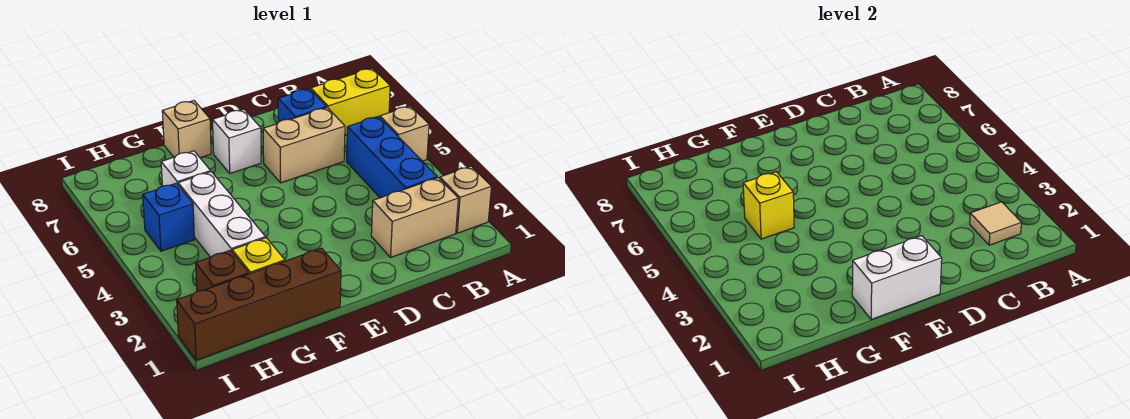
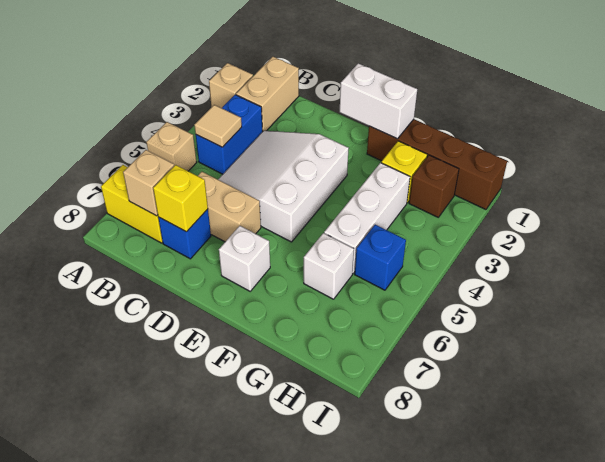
tan 1x2 brick [371,178,458,257] -> tan 1x2 brick turned to [236,57,299,131]
tan 1x1 tile [970,202,1021,245] -> tan 1x1 tile moved to [194,105,242,147]
blue 1x3 brick [347,116,437,198] -> blue 1x2 brick [196,95,263,174]
none -> white 3x3 slope [218,131,349,242]
tan 1x1 brick [162,101,211,158] -> tan 1x1 brick moved to [123,150,174,216]
yellow 1x1 brick [743,172,794,239] -> yellow 1x1 brick moved to [153,165,208,232]

